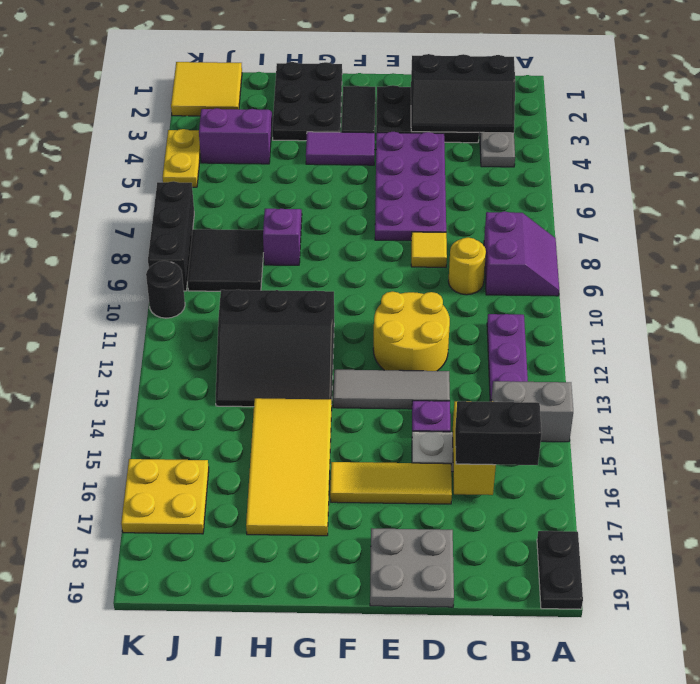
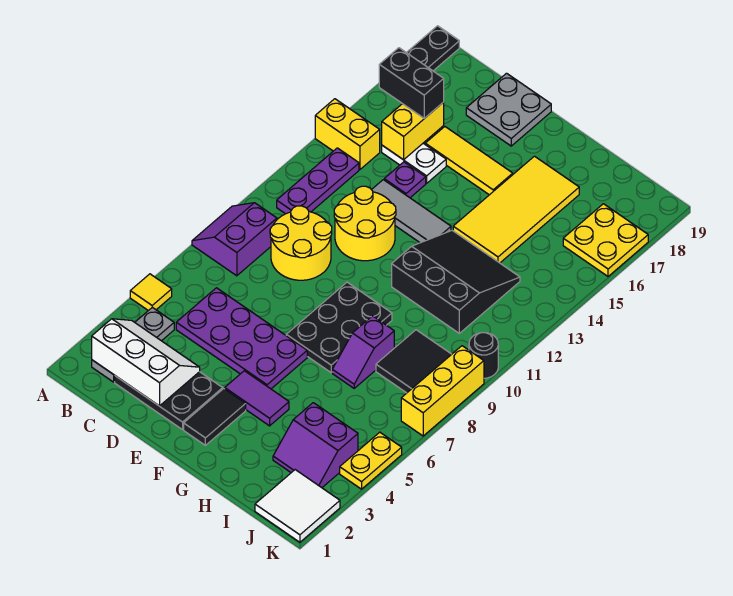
grey 1x2 brick [491,381,573,442] -> yellow 1x2 brick [315,99,380,169]
black 2x3 slope [411,54,515,133] -> white 2x3 slope [92,319,200,406]
yellow 1x1 round brick [448,237,486,295] -> yellow 2x2 round brick [270,206,332,280]
purple 2x4 plate [375,132,446,241] -> purple 2x4 plate turned to [176,288,307,389]
yellow 1x1 tile [411,232,447,267] -> yellow 1x1 tile moved to [130,274,172,311]
black 2x3 plate [272,62,342,141] -> black 2x3 plate moved to [286,282,392,373]
yellow 2x2 tile [171,62,242,116] -> white 2x2 tile [255,470,340,542]
black 1x3 brick [148,181,194,291] -> yellow 1x3 brick [401,346,484,436]

